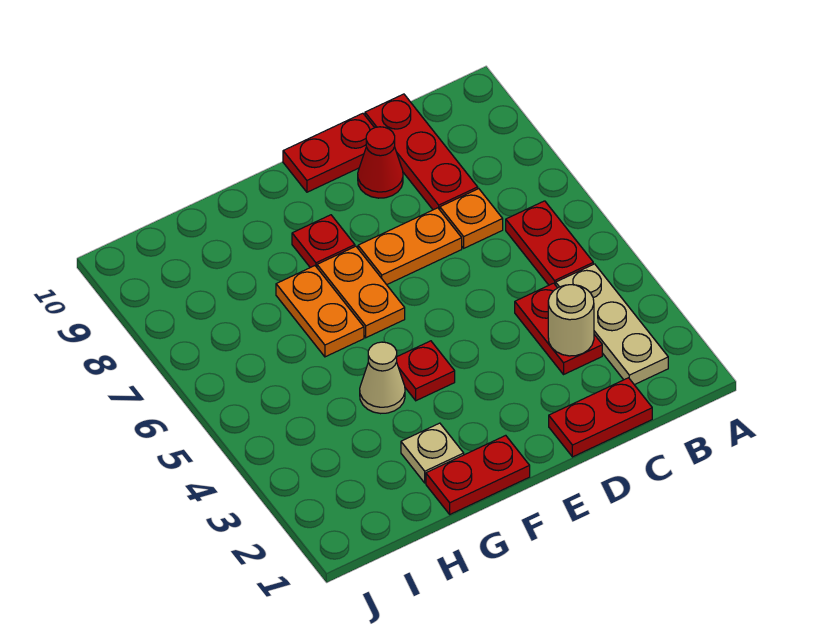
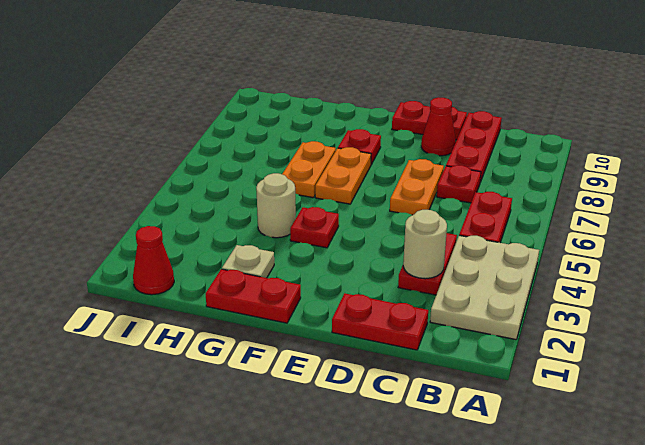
tan 1x3 plate [556,264,668,385] -> tan 2x3 plate [430,235,539,340]
orange 1x1 plate [440,189,503,248] -> red 1x1 plate [437,165,481,203]
orange 1x2 plate [358,208,462,285] -> orange 1x2 plate turned to [390,159,444,215]
tan 1x1 cone [360,342,405,414] -> tan 1x1 round brick [256,173,296,238]
none -> red 1x1 cone [133,226,174,295]

